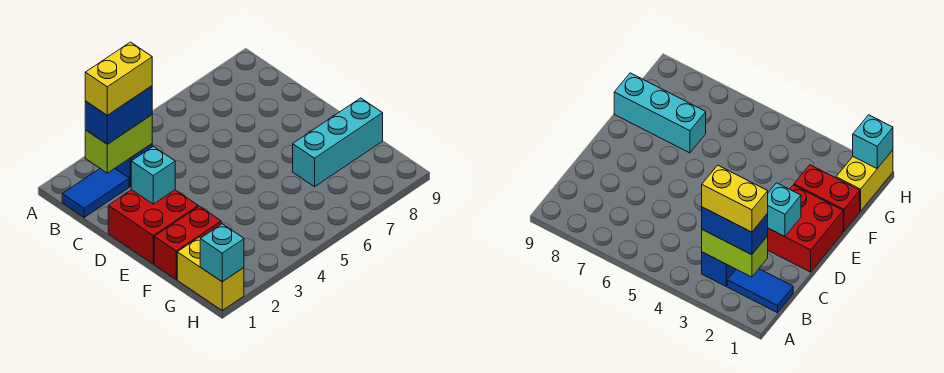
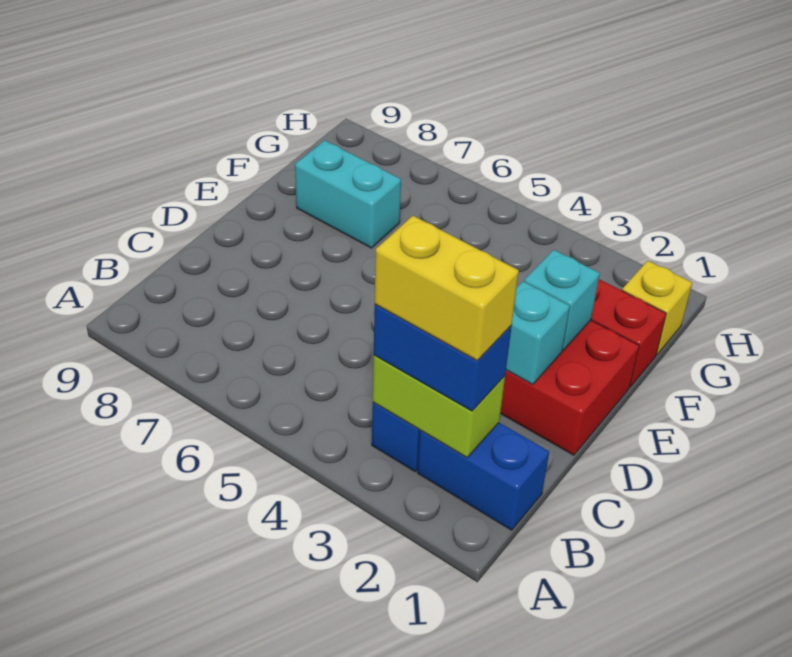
blue 1x2 tile [62,169,129,217] -> blue 1x2 brick [418,423,549,530]
cyan 1x3 brick [293,98,383,187] -> cyan 1x2 brick [295,140,401,248]
yellow 1x2 brick [177,237,244,310] -> yellow 1x1 brick [622,261,692,355]
cyan 1x1 brick [200,224,244,282] -> cyan 1x1 brick moved to [524,250,600,350]

